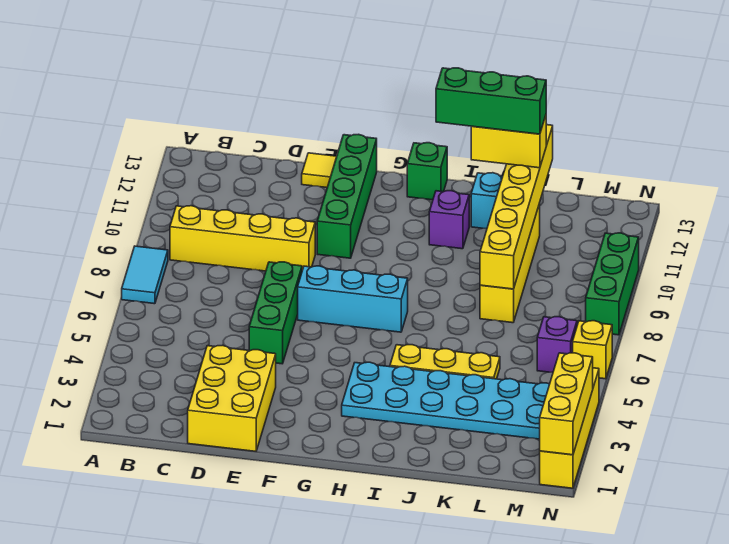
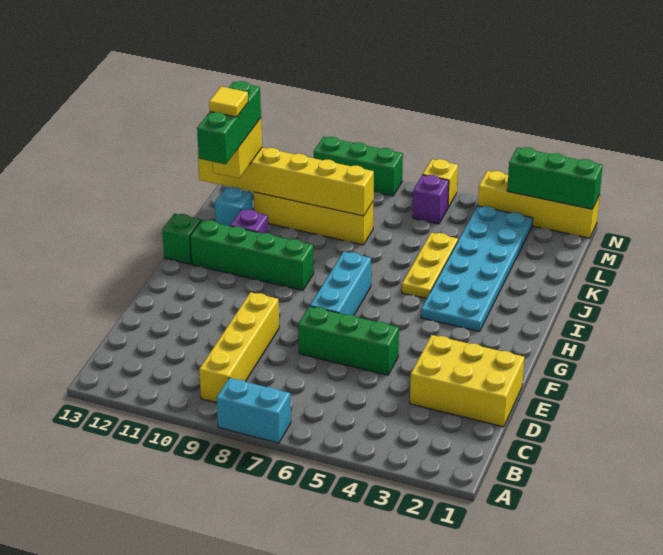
cyan 1x2 tile [122,246,168,304] -> cyan 1x2 brick [217,378,291,443]
yellow 1x1 tile [302,153,337,188] -> yellow 1x1 tile moved to [209,87,248,117]
green 1x4 brick [317,134,377,258] -> green 1x4 brick moved to [190,220,314,290]
yellow 1x3 brick [540,353,593,455] -> green 1x3 brick [507,147,603,209]

